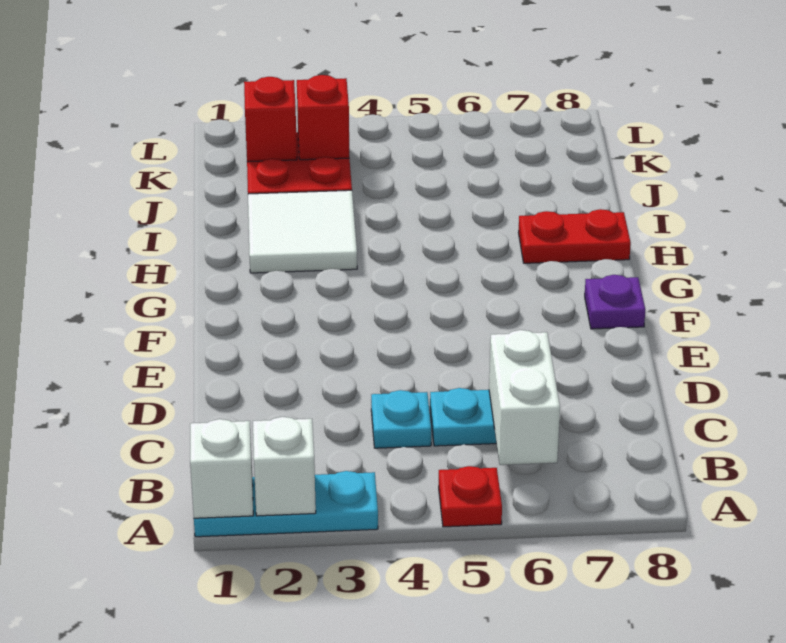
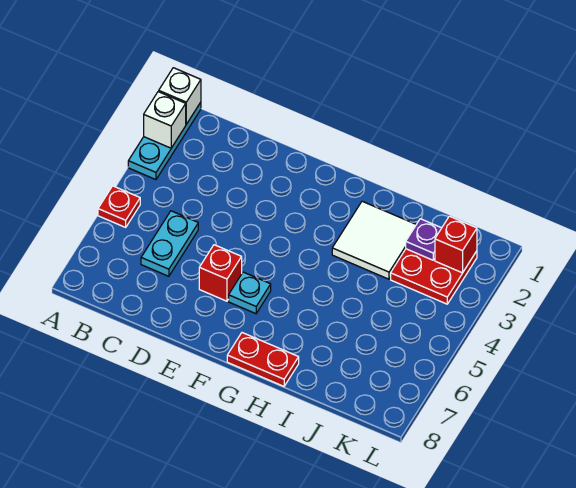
white 1x2 brick [489,330,560,465] -> none
cyan 1x1 plate [371,390,431,448] -> cyan 1x1 plate moved to [229,272,271,314]
purple 1x1 plate [585,275,645,329] -> purple 1x1 plate moved to [406,219,441,260]
red 1x2 plate [518,209,631,263] -> red 1x2 plate turned to [227,333,299,386]
red 1x1 brick [297,75,349,160] -> red 1x1 brick moved to [199,245,242,301]

